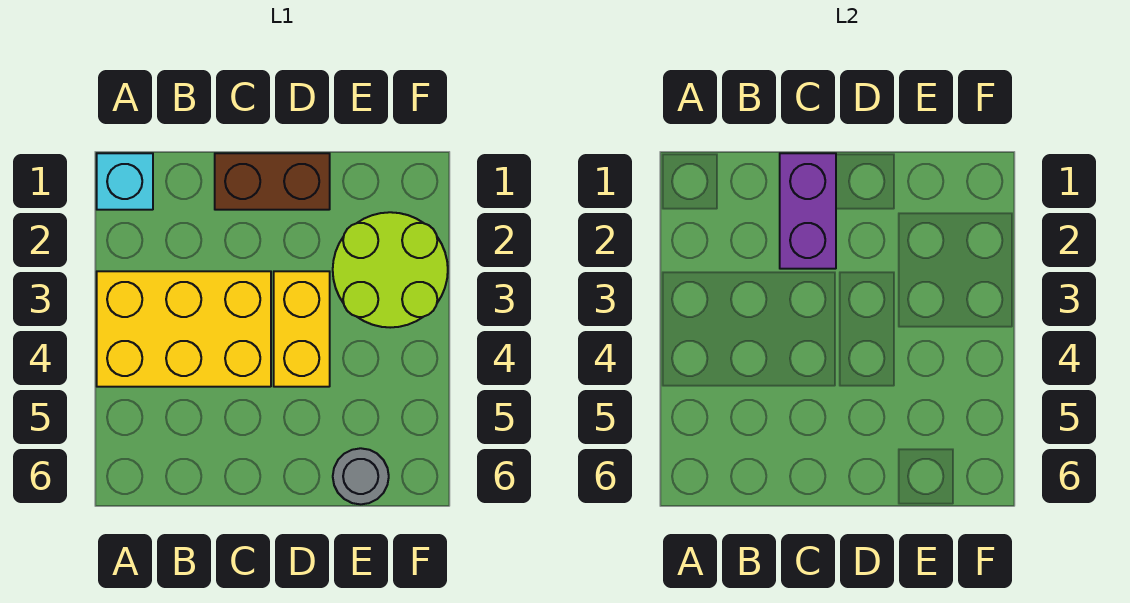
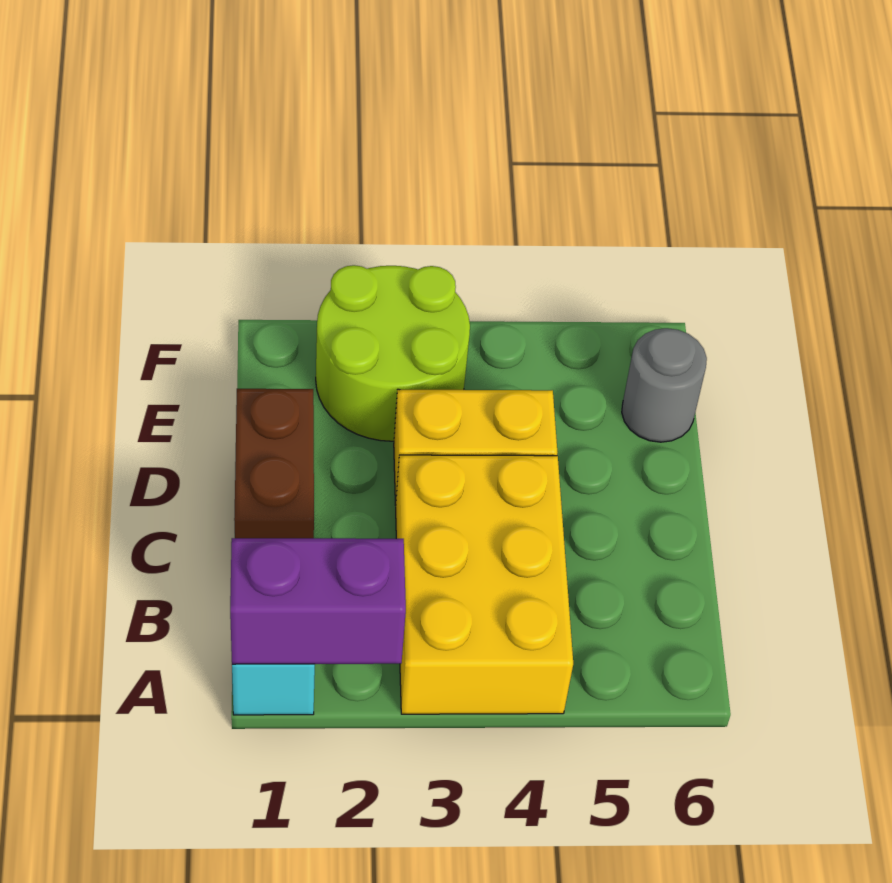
purple 1x2 brick [780,153,836,269] -> purple 1x2 brick moved to [230,538,406,664]

